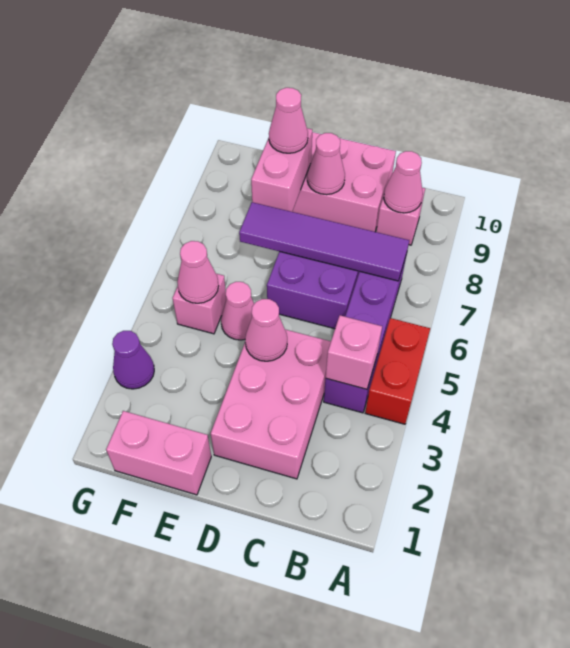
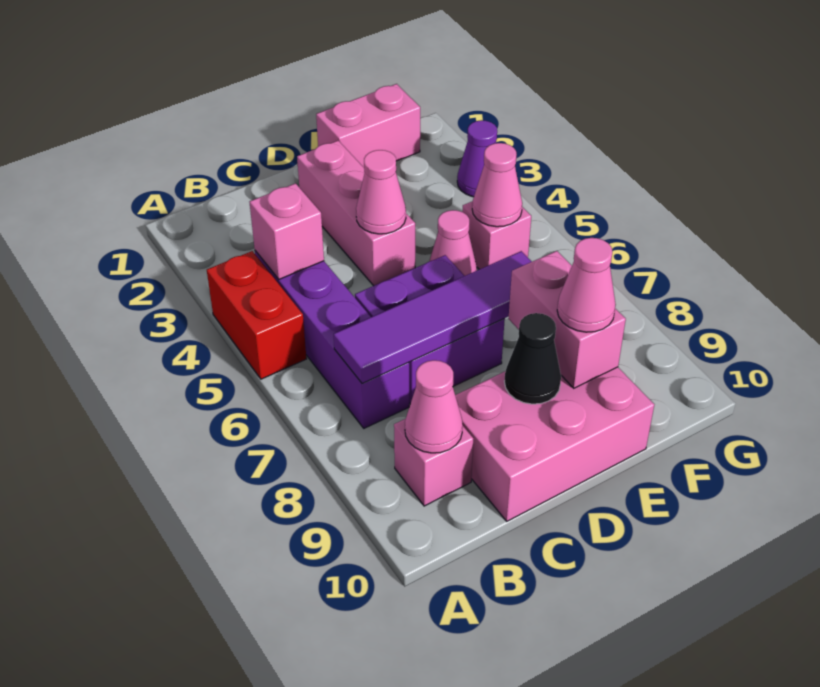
pink 2x3 brick [211,329,331,479] -> pink 1x3 brick [297,141,415,286]
pink 1x1 cone [307,133,345,195] -> black 1x1 cone [504,313,561,404]

